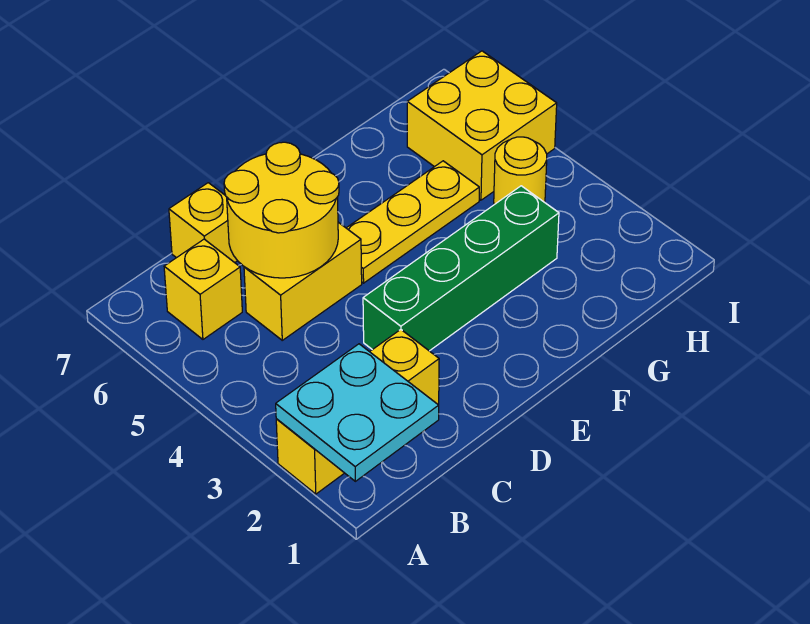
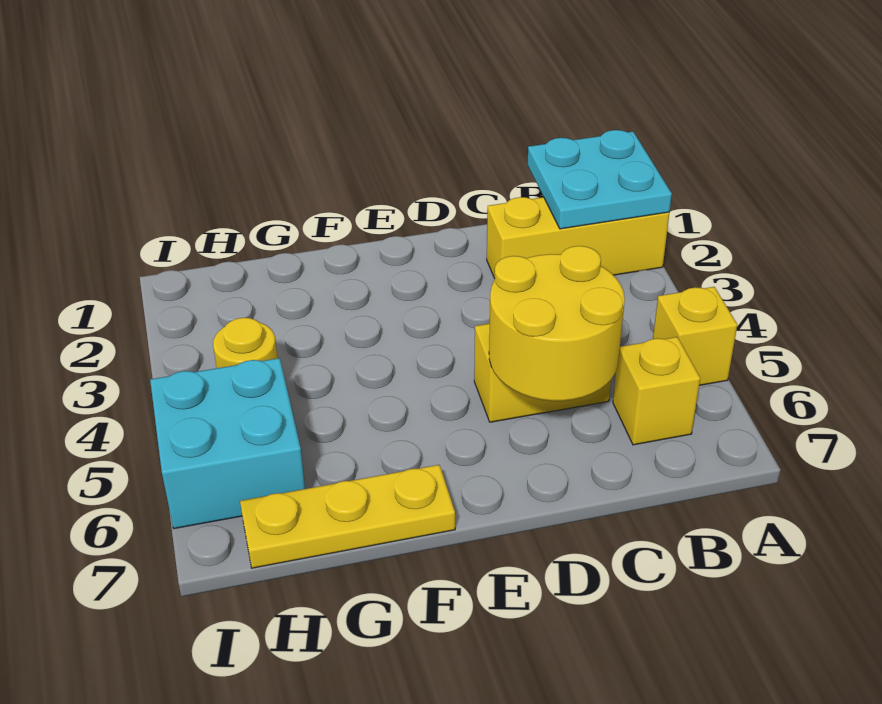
yellow 1x1 brick [169,183,237,263] -> yellow 1x1 brick moved to [653,287,737,385]
green 1x4 brick [363,186,559,351] -> none
yellow 1x3 plate [347,161,479,283] -> yellow 1x3 plate moved to [240,465,455,568]
yellow 2x2 brick [407,51,557,200] -> cyan 2x2 brick [150,358,305,529]

